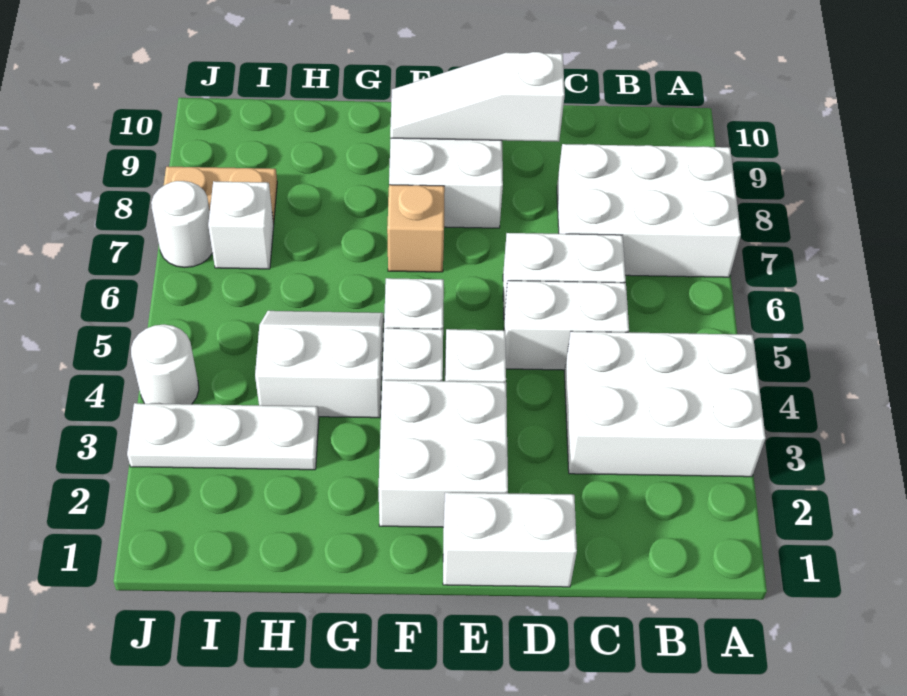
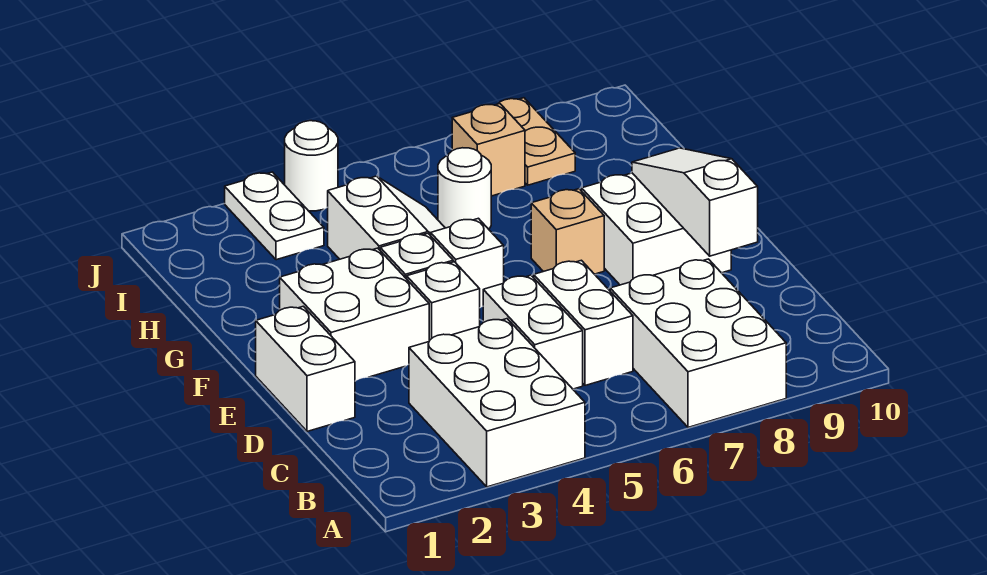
white 1x3 plate [127,403,319,470] -> white 1x2 plate [225,172,324,260]
white 1x1 brick [208,181,274,269] -> tan 1x1 brick [452,104,525,196]
white 1x1 round brick [151,181,213,267] -> white 1x1 round brick moved to [438,148,491,229]

